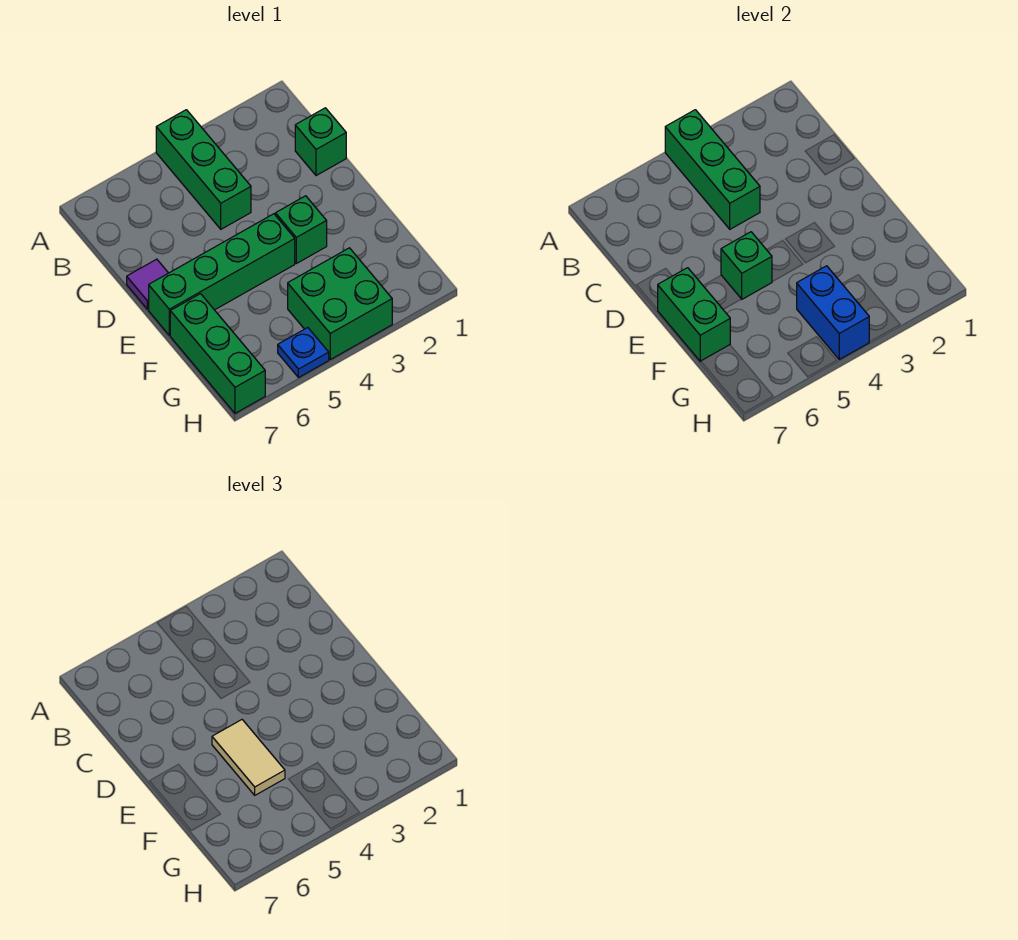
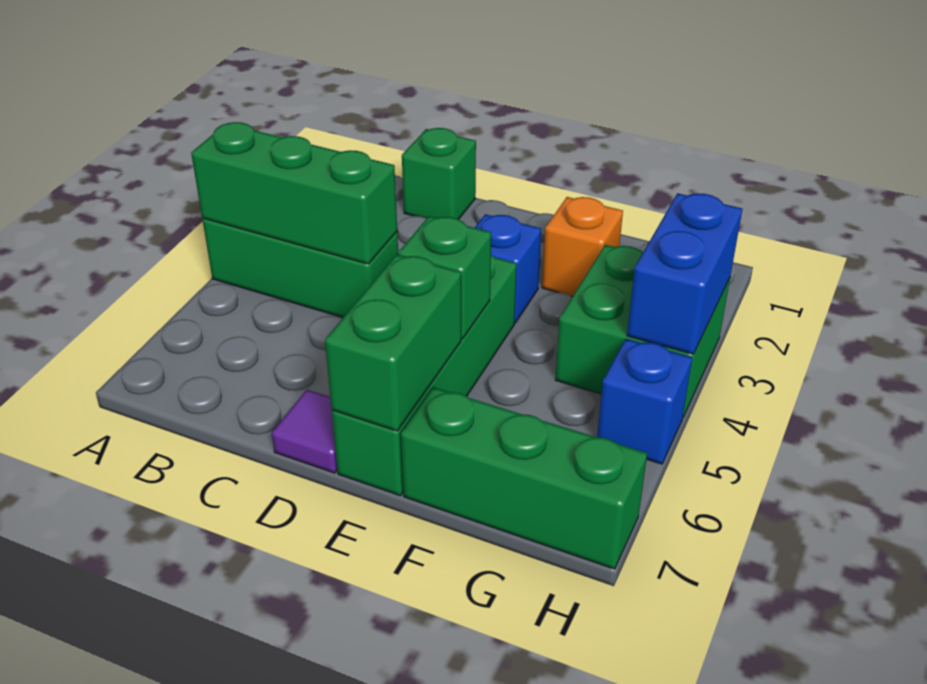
green 1x1 brick [275,196,327,263] -> blue 1x1 brick [475,214,541,323]
tan 1x2 tile [212,720,285,795] -> none
green 1x2 brick [658,268,730,361] -> green 1x2 brick turned to [325,255,461,431]
none -> orange 1x1 brick [542,197,623,296]
blue 1x2 brick [797,266,869,359] -> blue 1x2 brick turned to [627,193,742,354]
blue 1x1 plate [278,328,329,378] -> blue 1x1 brick [597,339,692,464]

